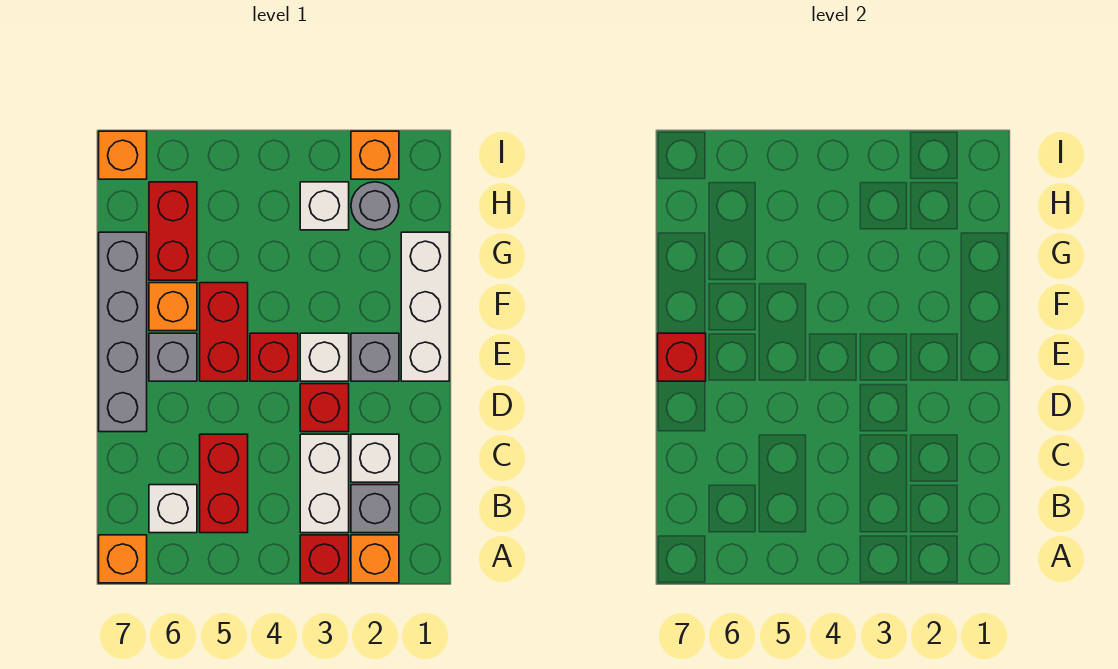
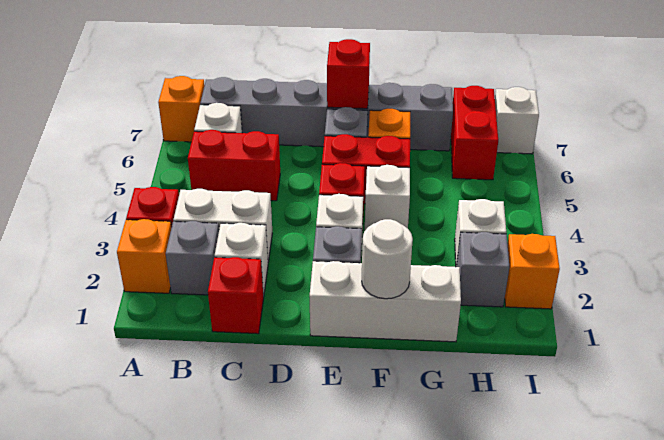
red 1x1 brick [300,384,349,432] -> red 1x1 brick moved to [208,257,264,334]
grey 1x4 brick [99,232,147,432] -> grey 1x6 brick [200,77,453,151]
none -> white 1x1 round brick [362,219,413,299]
none -> white 1x1 brick [365,165,410,230]
red 1x2 brick [149,182,197,280] -> red 1x2 brick turned to [451,86,498,180]
grey 1x1 round brick [351,182,399,230] -> grey 1x1 brick [457,232,509,307]
orange 1x1 brick [99,131,147,179] -> white 1x1 brick [495,87,539,154]

